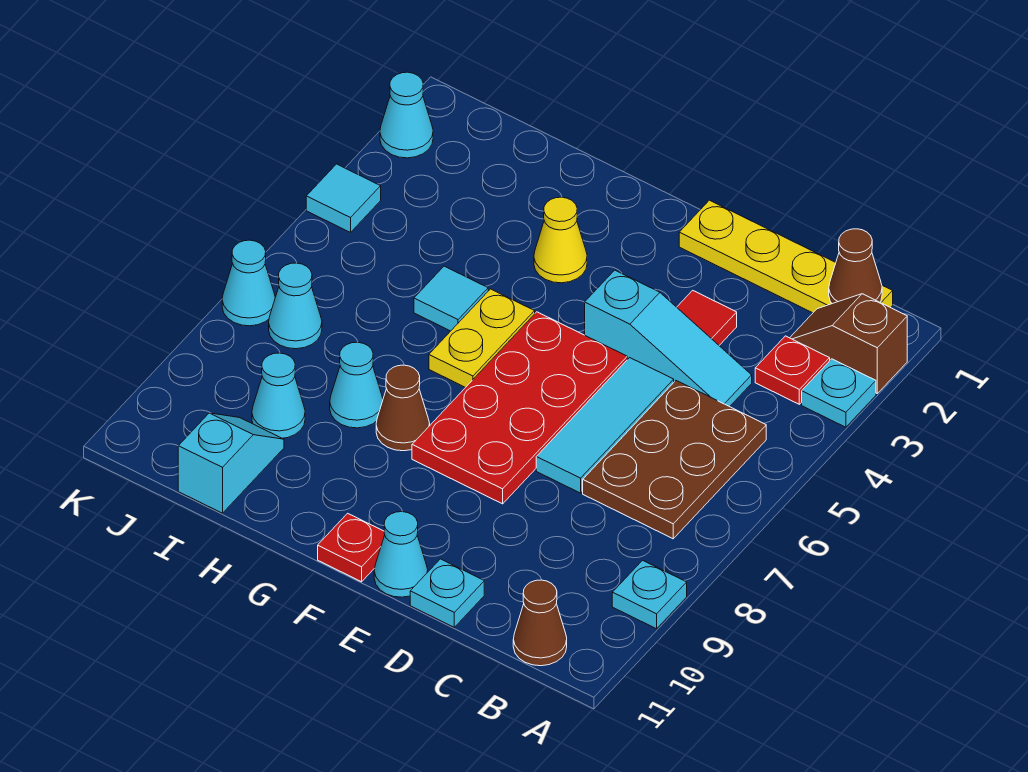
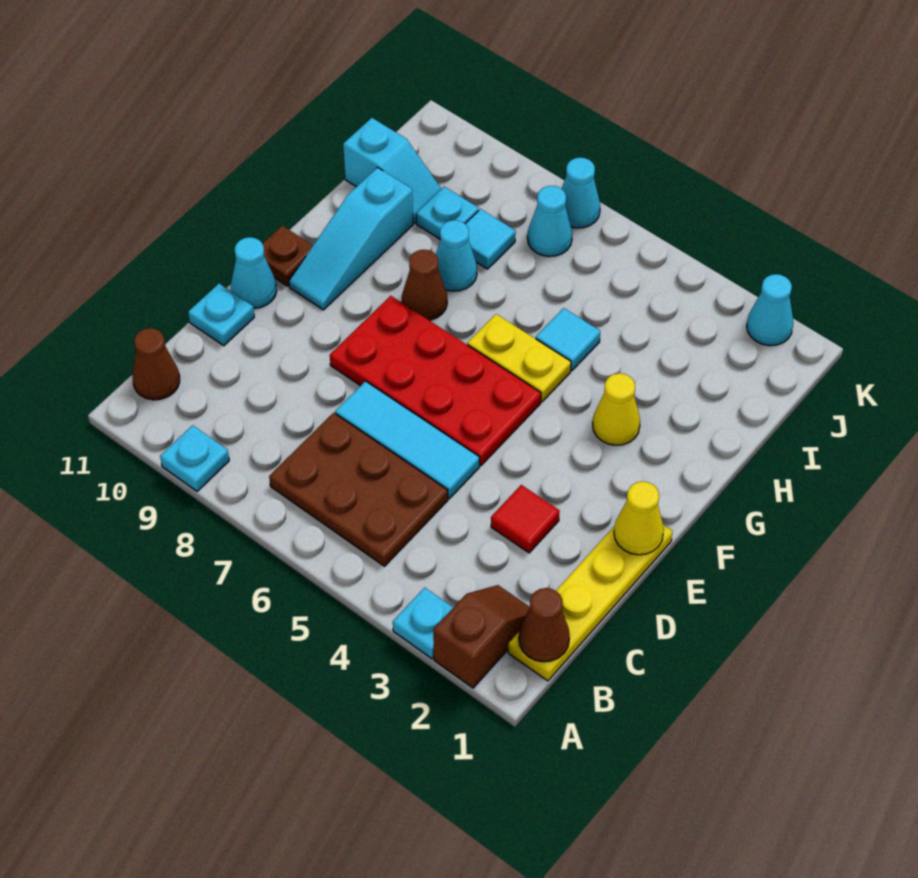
red 1x1 plate [755,336,830,404] -> none
cyan 1x3 slope [585,270,752,407] -> cyan 1x3 slope moved to [289,167,413,310]
none -> yellow 1x1 cone [614,481,664,555]
red 1x1 plate [318,513,385,582] -> brown 1x1 plate [263,226,313,286]
cyan 1x1 cone [252,353,305,438] -> cyan 1x1 plate [416,187,479,239]
cyan 1x1 tile [306,164,381,232] -> cyan 1x1 tile moved to [465,209,516,269]

